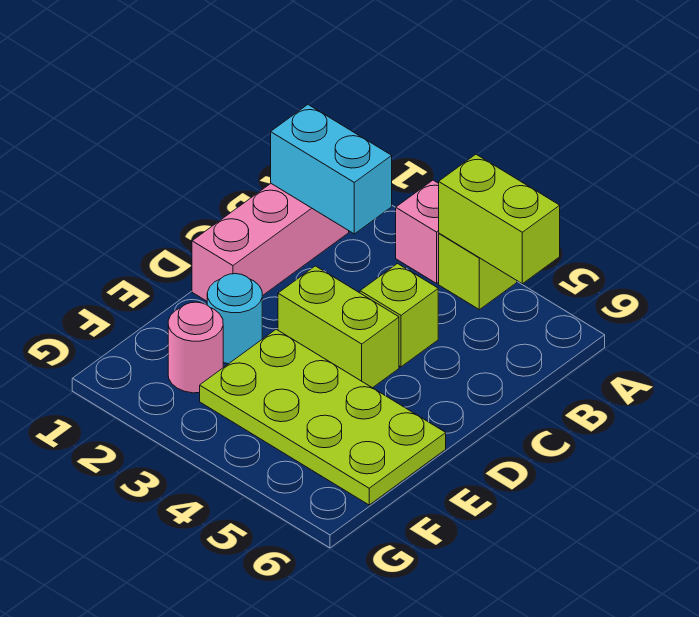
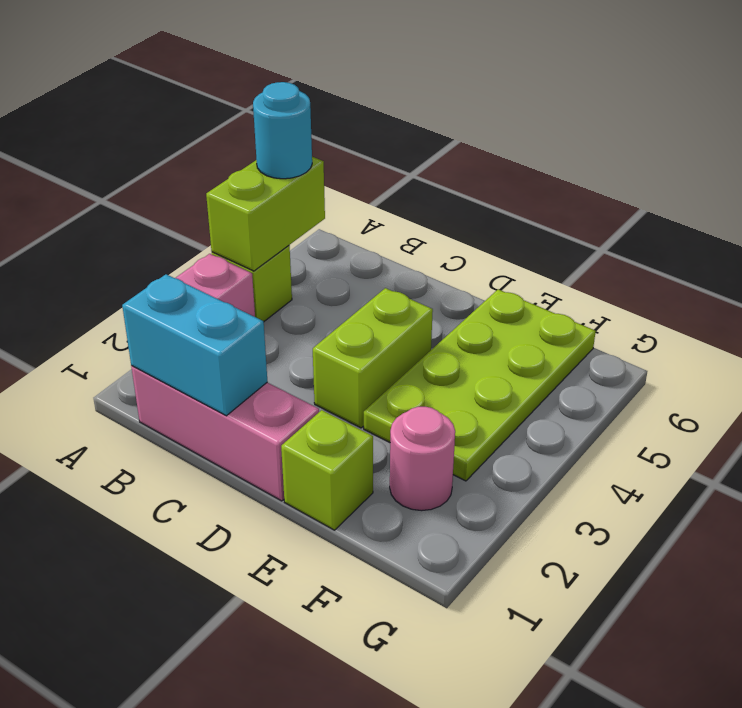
cyan 1x2 brick [271,105,392,234] -> cyan 1x2 brick turned to [122,274,267,416]
lime 1x1 brick [360,264,438,367] -> lime 1x1 brick moved to [281,410,373,530]
cyan 1x1 round brick [207,274,262,364] -> cyan 1x1 round brick moved to [253,82,312,179]

